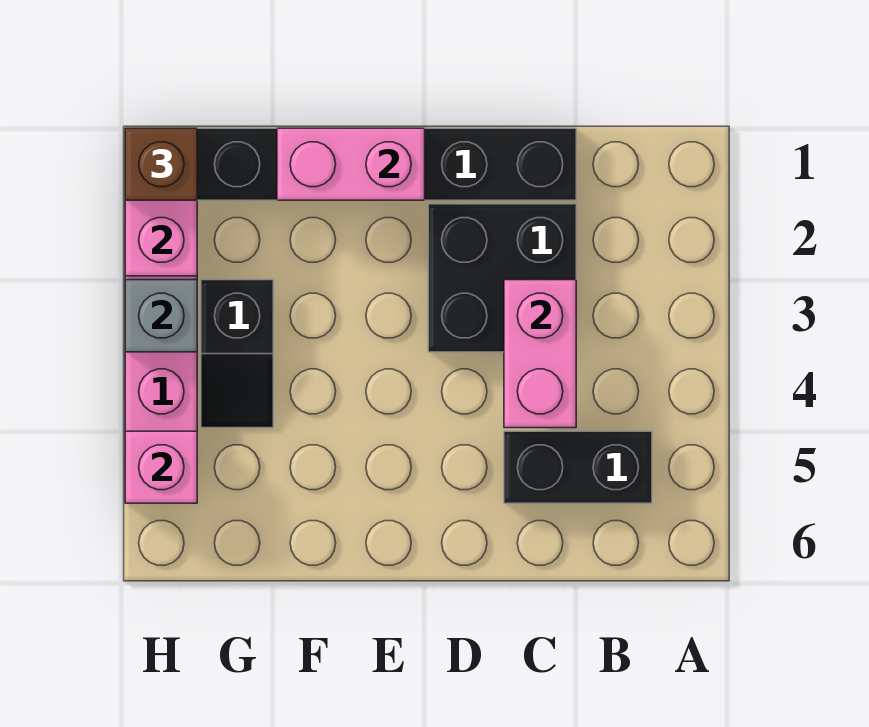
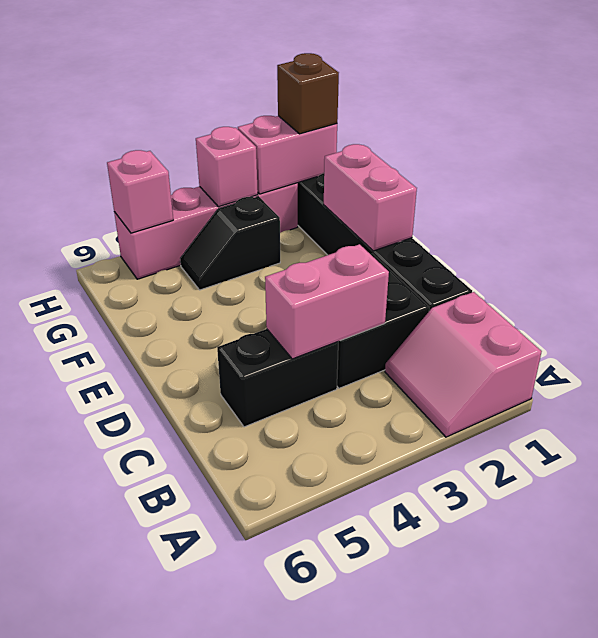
none -> pink 2x2 slope [385,292,542,437]
black 1x2 brick [504,431,652,503] -> black 1x2 brick turned to [217,329,338,427]
grey 1x1 brick [125,280,197,352] -> pink 1x1 brick [196,127,258,207]

